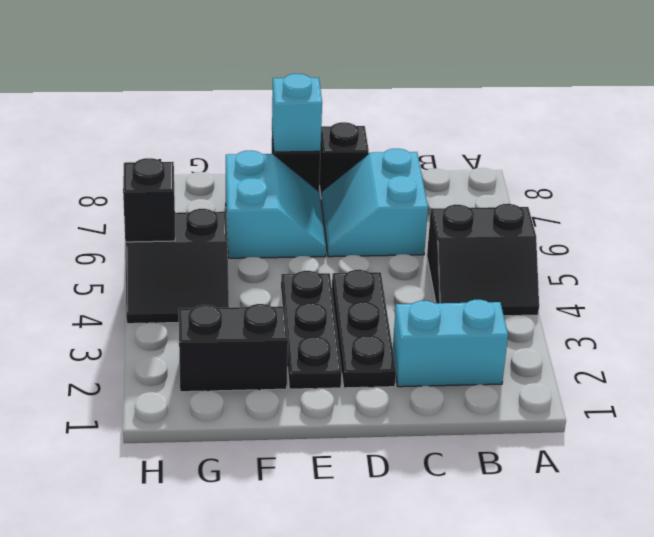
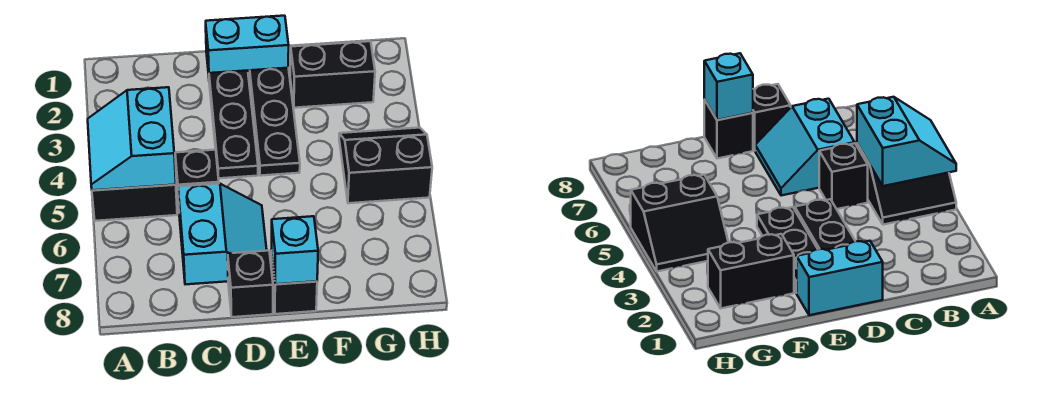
cyan 1x2 brick [393,300,508,387] -> cyan 1x2 brick moved to [206,16,289,79]
cyan 2x2 slope [226,151,326,258] -> cyan 2x2 slope moved to [88,87,176,190]
black 1x1 brick [123,158,175,242] -> black 1x1 brick moved to [175,150,219,205]

